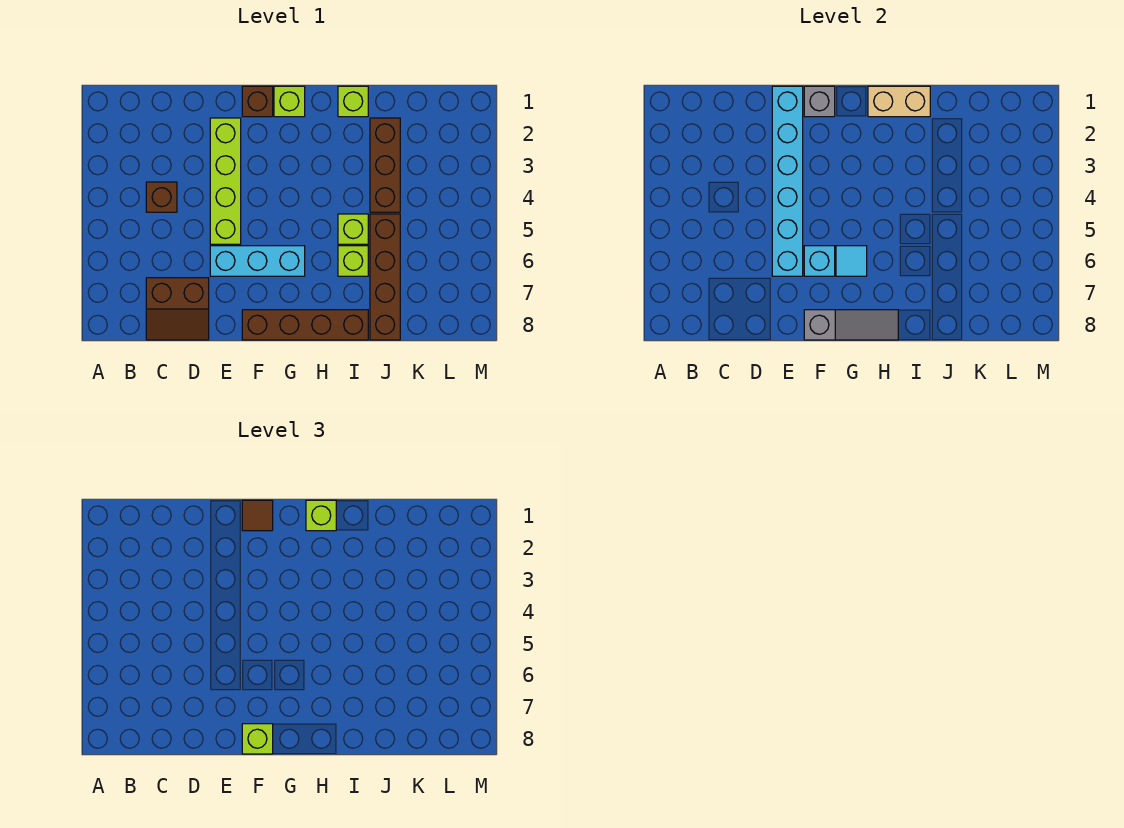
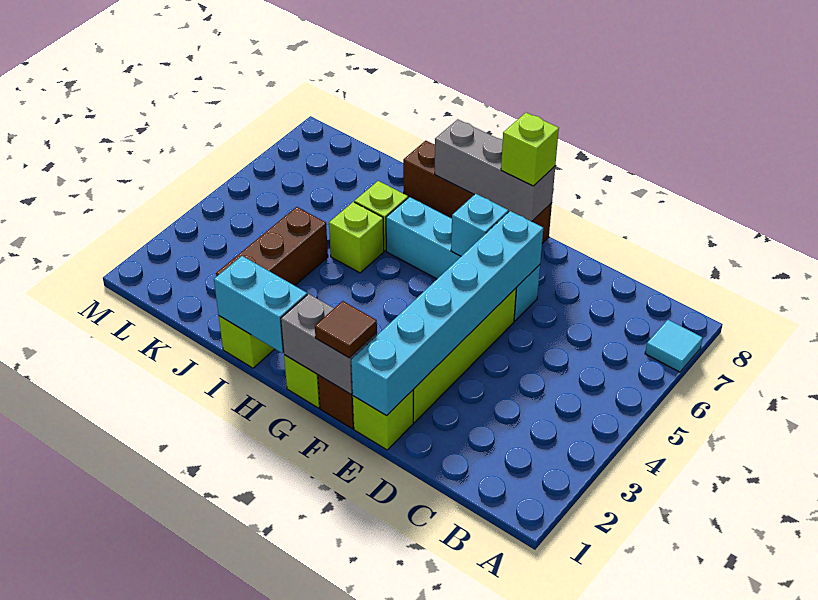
brown 1x1 brick [146,182,177,212] -> none
brown 2x2 slope [146,278,209,340] -> none
cyan 1x3 brick [210,246,305,276] -> cyan 1x4 brick [386,197,540,321]
grey 1x1 brick [804,86,835,117] -> grey 1x2 brick [281,294,377,394]
grey 1x3 slope [804,310,898,340] -> grey 1x3 brick [435,119,555,222]
cyan 1x1 tile [836,246,867,276] -> cyan 1x1 tile moved to [645,320,703,372]
tan 1x2 brick [868,86,930,117] -> cyan 1x2 brick [214,256,307,353]
lime 1x1 brick [306,500,336,531] -> lime 1x1 brick moved to [353,390,413,450]
brown 1x4 brick [370,214,400,340] -> none

